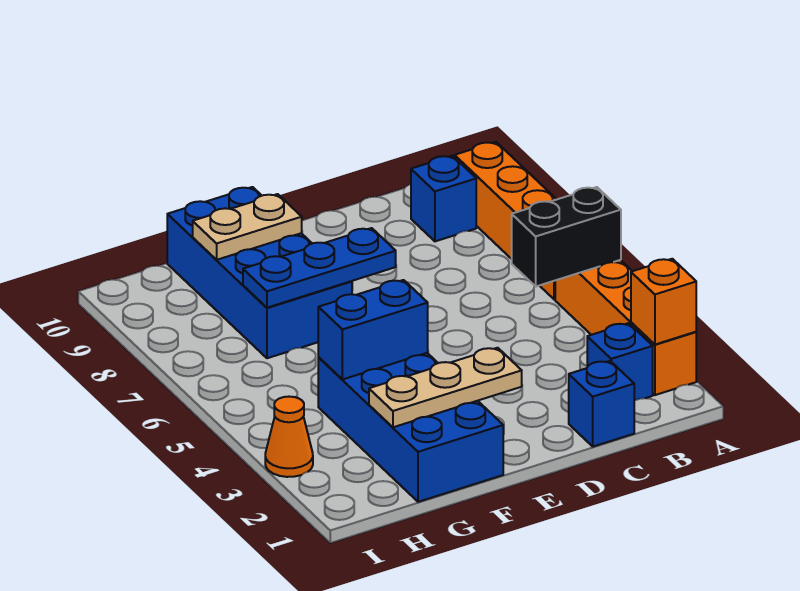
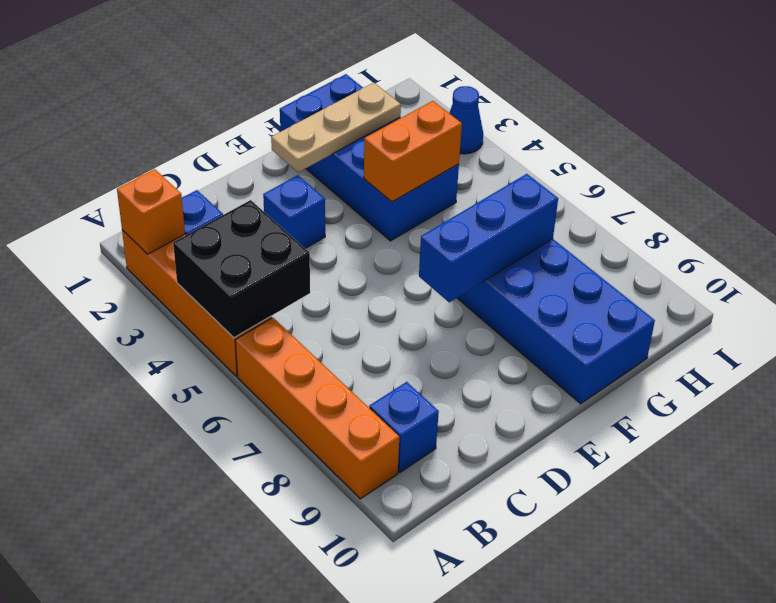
black 1x2 brick [512,187,621,286] -> black 2x2 brick [173,200,310,338]
blue 1x1 brick [569,361,634,447] -> blue 1x1 brick moved to [263,175,325,248]
blue 1x3 plate [243,228,396,308] -> blue 1x3 brick [419,174,558,302]
blue 1x2 brick [318,280,428,380] -> orange 1x2 brick [364,101,462,202]
tan 1x2 plate [193,194,302,260] -> none
orange 1x1 cone [265,397,313,477] -> blue 1x1 cone [449,86,483,154]

